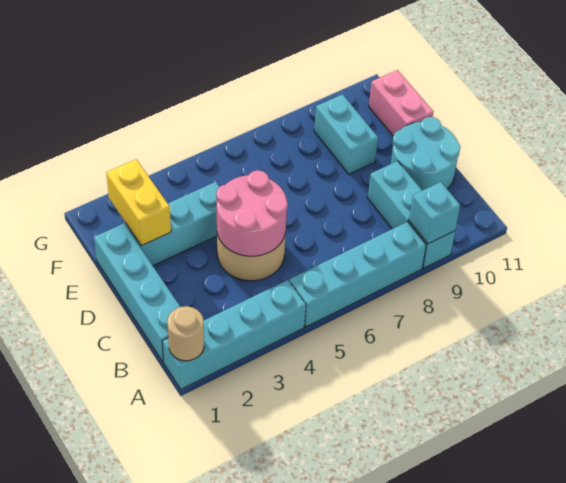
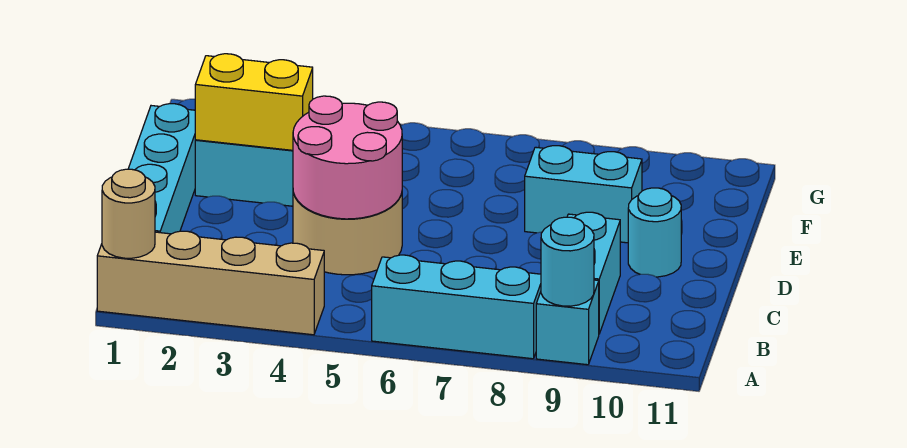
cyan 1x4 brick [162,280,306,389] -> tan 1x4 brick [97,231,324,335]
cyan 1x4 brick [289,222,426,327] -> cyan 1x3 brick [372,255,541,359]
cyan 1x1 brick [409,182,460,244] -> cyan 1x1 round brick [541,217,594,306]
cyan 2x2 round brick [391,117,460,191] -> cyan 1x1 round brick [628,188,681,277]
yellow 1x2 brick [106,159,171,246] -> yellow 1x2 brick turned to [195,54,313,150]
cyan 1x2 brick [314,94,378,174] -> cyan 1x2 brick turned to [525,146,642,243]
pink 1x2 brick [369,70,433,136] -> none

